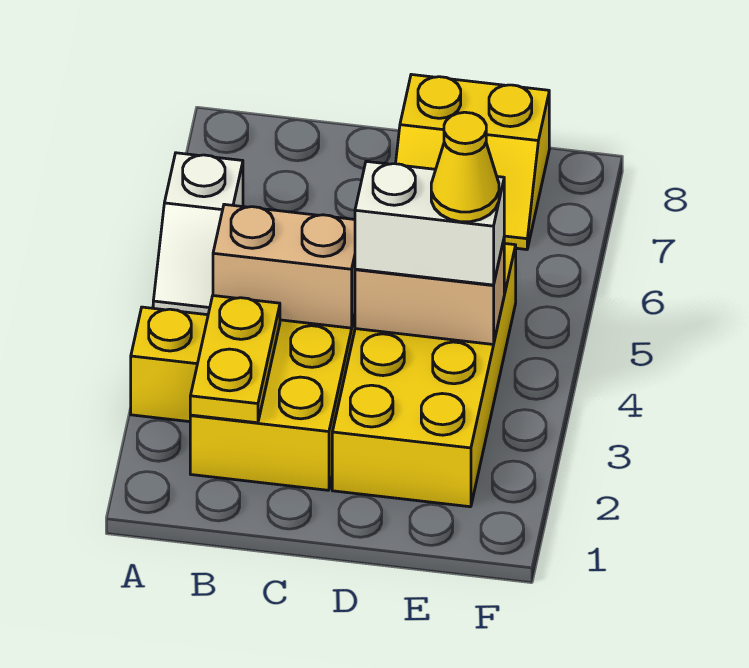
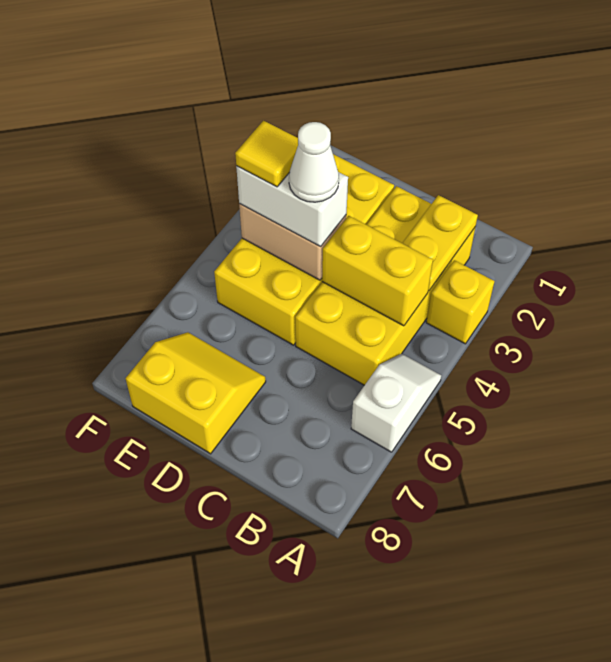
tan 1x2 brick [213,204,355,328] -> yellow 1x2 brick [322,216,433,326]
none -> white 1x1 cone [289,122,339,202]
yellow 1x1 cone [431,112,499,222] -> yellow 1x1 tile [235,121,298,187]

